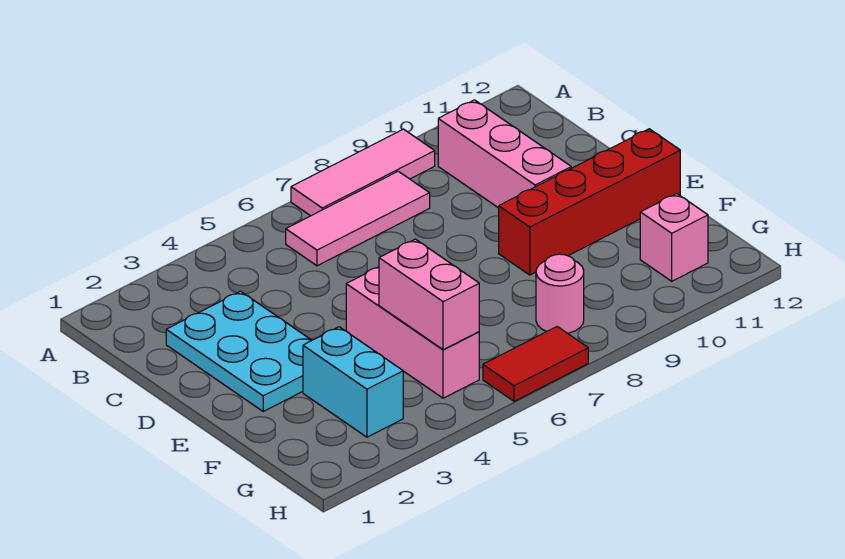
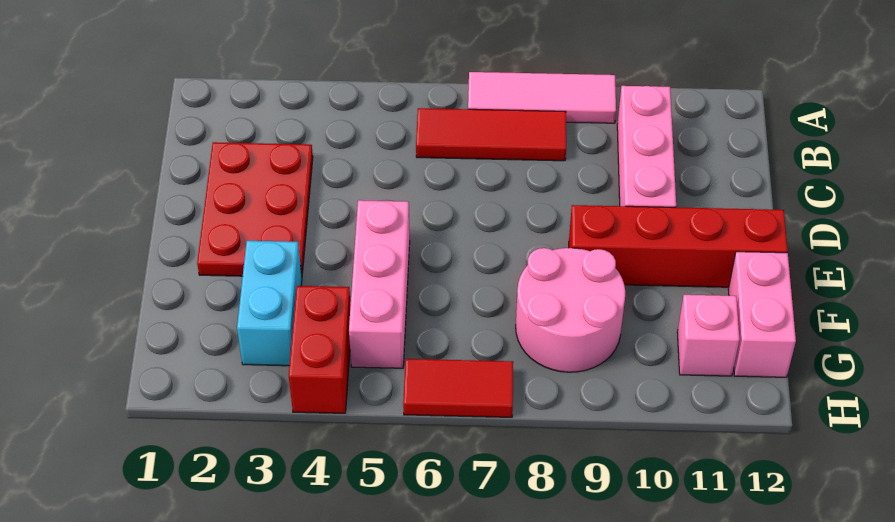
pink 1x3 tile [286,171,430,266] -> red 1x3 tile [416,108,566,161]
cyan 2x3 plate [166,291,312,411] -> red 2x3 plate [197,142,313,276]
pink 1x2 brick [379,239,479,350] -> pink 1x2 brick moved to [728,252,796,377]
none -> red 1x2 brick [289,286,350,413]
pink 1x1 round brick [536,254,584,333] -> pink 2x2 round brick [516,248,625,372]

